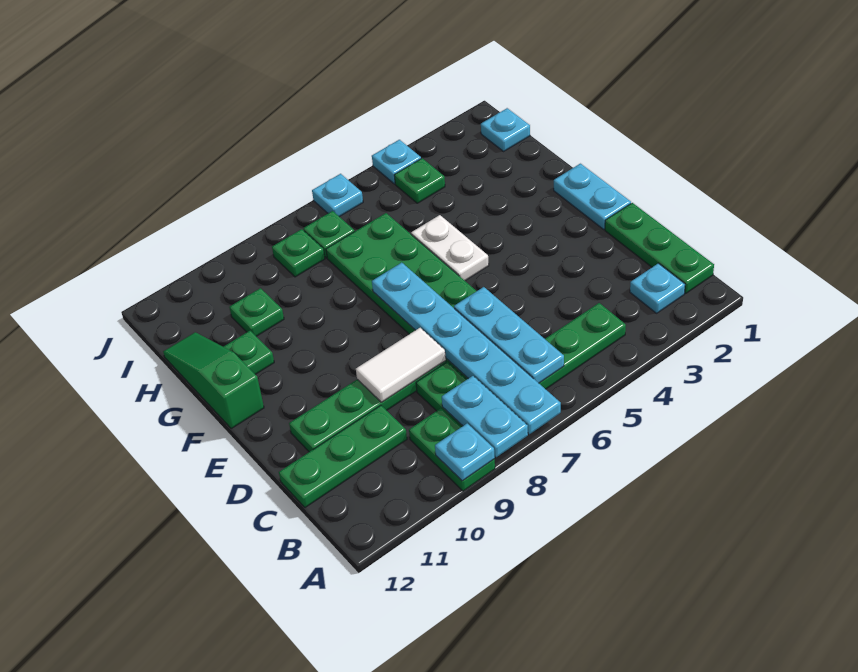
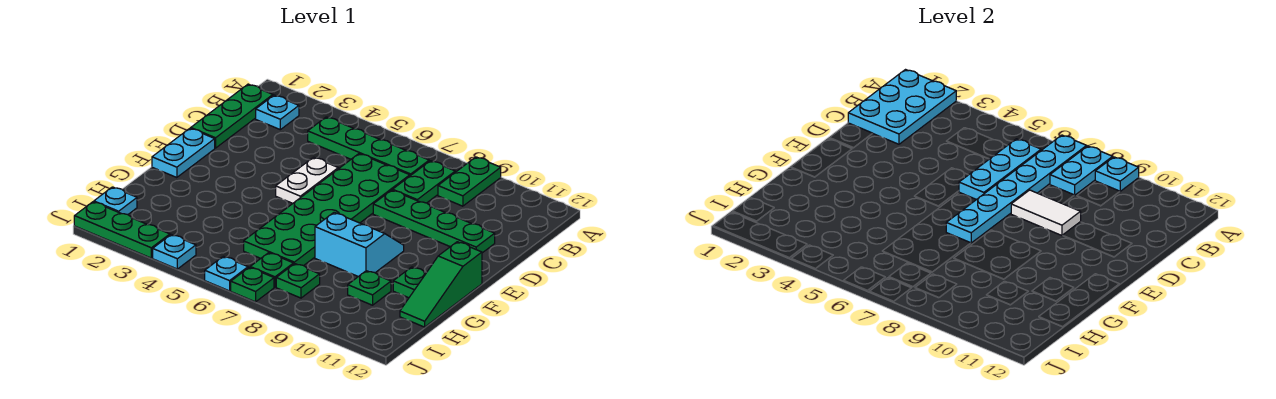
none -> cyan 2x3 plate [848,70,956,144]
green 1x3 plate [279,405,407,507] -> green 1x3 plate moved to [74,202,170,258]
white 1x2 plate [411,215,489,281] -> white 1x2 plate moved to [276,157,338,204]
none -> cyan 2x2 slope [315,212,404,276]
green 1x1 plate [394,158,445,203] -> green 1x1 plate moved to [231,267,274,302]

